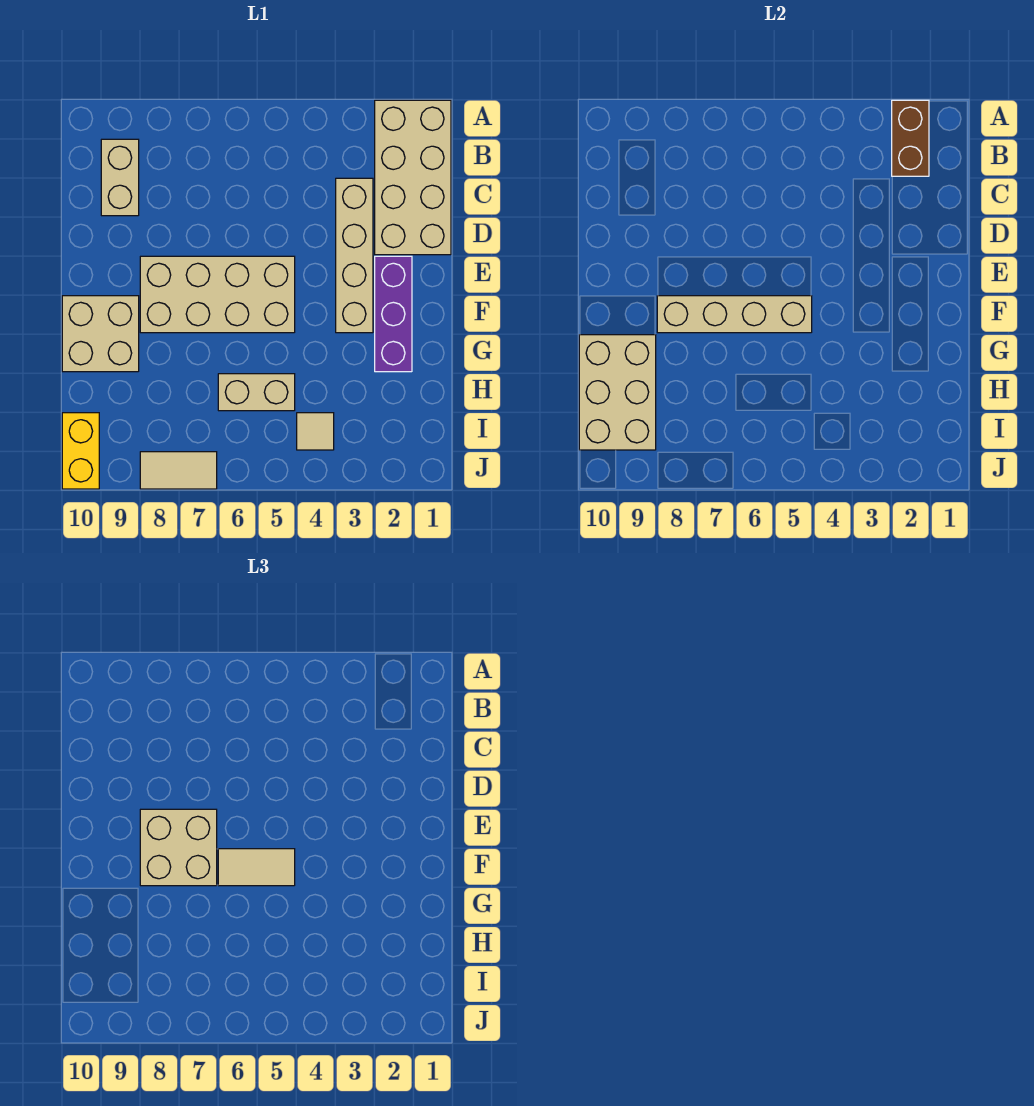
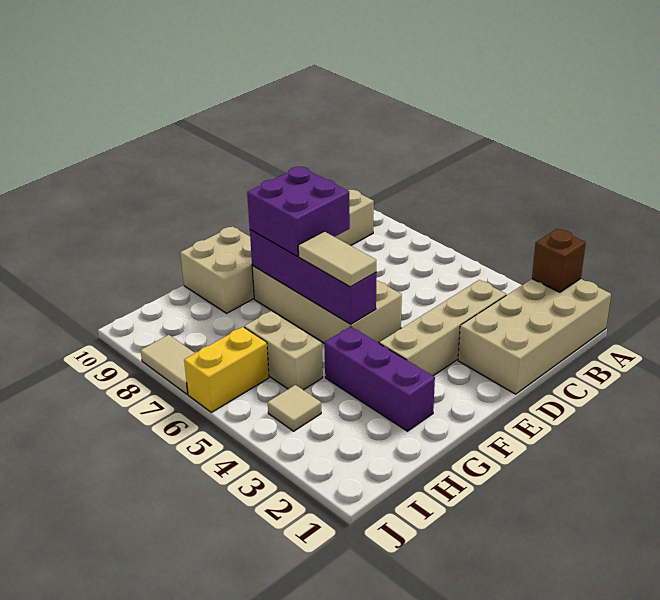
brown 1x2 brick [892,100,929,176] -> brown 1x1 brick [532,229,586,292]
purple 1x3 brick [375,256,412,372] -> purple 1x3 brick turned to [324,327,435,431]
tan 2x2 brick [140,809,217,886] -> purple 2x2 brick [247,167,350,256]
tan 1x4 brick [657,296,812,333] -> purple 1x4 brick [250,230,376,324]
tan 2x3 brick [579,335,656,450] -> none
yellow 1x2 brick [62,413,99,489] -> yellow 1x2 brick moved to [184,327,269,412]

